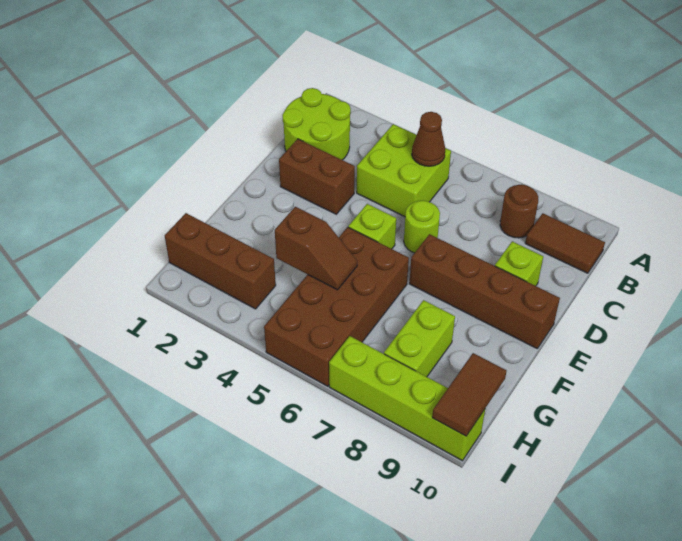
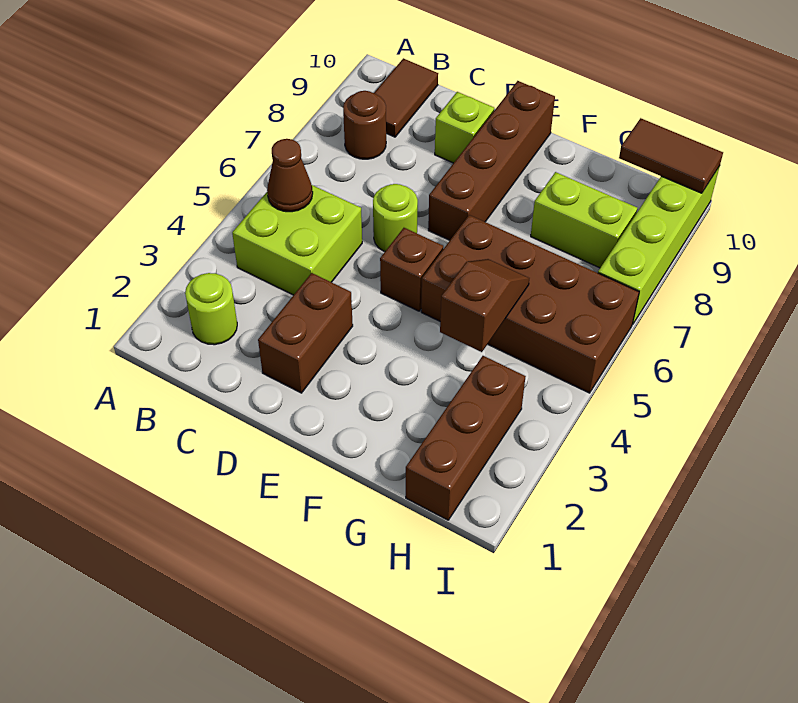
lime 2x2 round brick [282,88,351,160] -> lime 1x1 round brick [185,273,237,345]
lime 1x1 brick [348,204,396,249] -> brown 1x1 brick [380,228,443,311]

